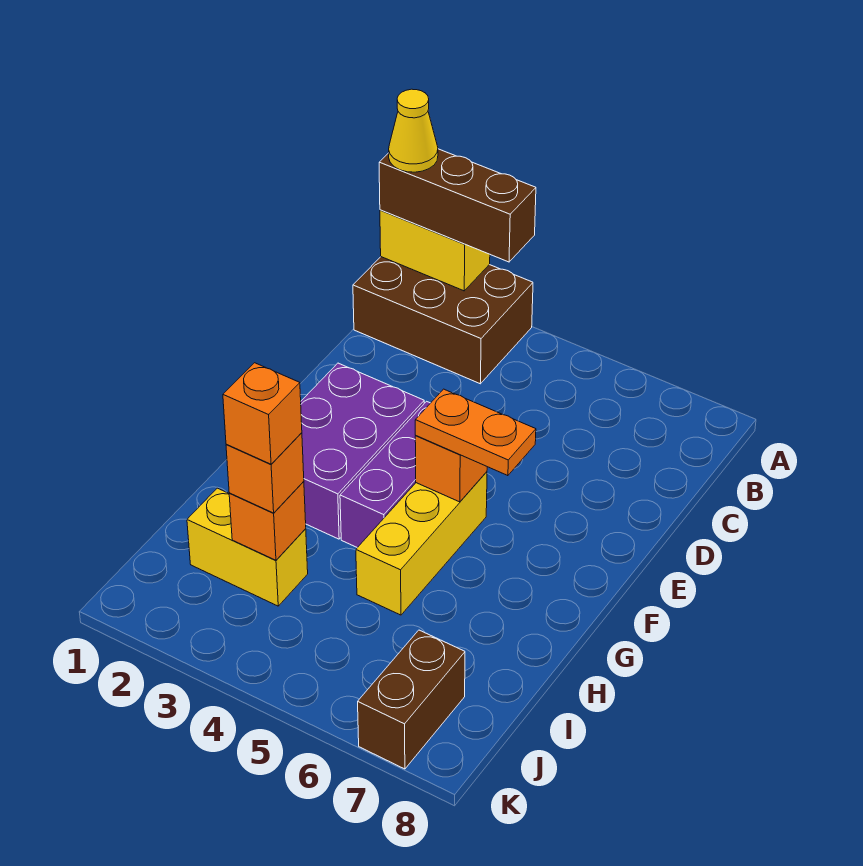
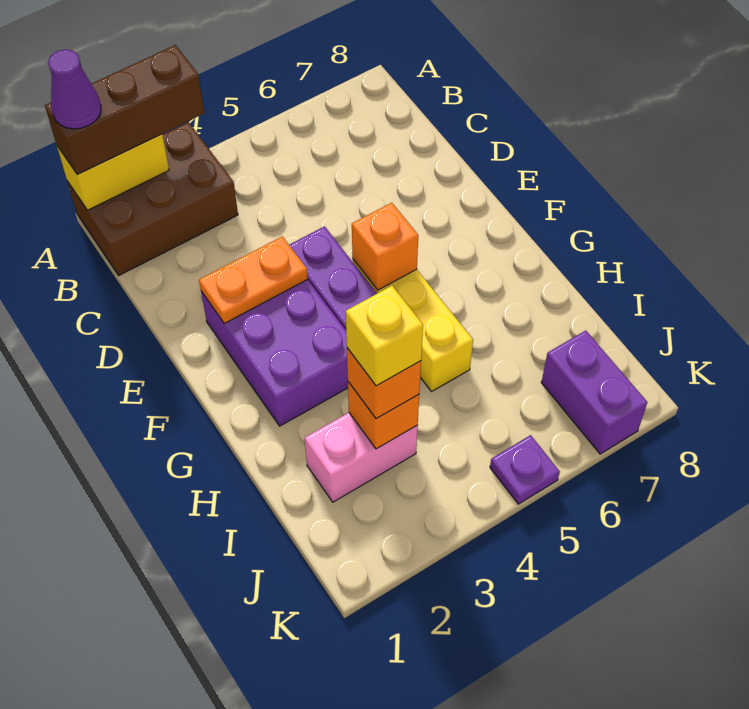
yellow 1x1 cone [389,89,438,172] -> purple 1x1 cone [48,49,101,129]
orange 1x2 plate [415,389,536,476] -> orange 1x2 plate moved to [199,236,308,323]
yellow 1x2 brick [187,488,308,606] -> pink 1x2 brick [305,413,418,502]
orange 1x1 brick [223,363,302,464] -> yellow 1x1 brick [346,286,423,386]
brown 1x2 brick [358,630,465,769] -> purple 1x2 brick [541,331,647,454]
none -> purple 1x1 plate [490,435,560,504]

